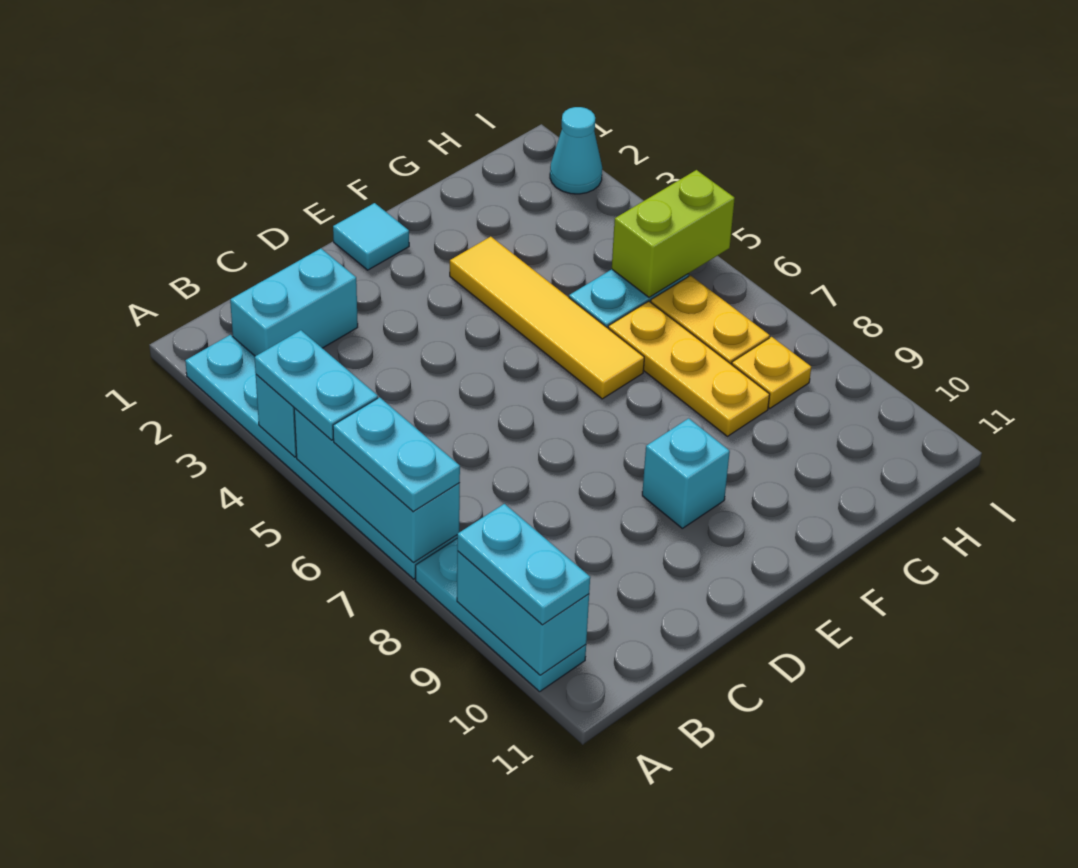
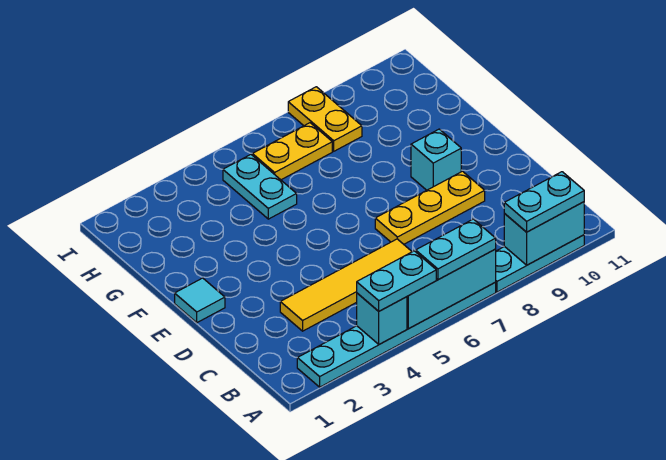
cyan 1x2 brick [230,248,358,356] -> none
yellow 1x4 tile [450,237,644,399] -> yellow 1x4 tile moved to [280,239,412,331]
yellow 1x3 plate [608,301,770,436] -> yellow 1x3 plate moved to [375,171,485,244]
lime 1x2 brick [612,170,735,297] -> none
yellow 1x1 plate [732,337,811,409] -> yellow 1x2 plate [288,87,362,151]
cyan 1x1 cone [550,107,602,194] -> none

